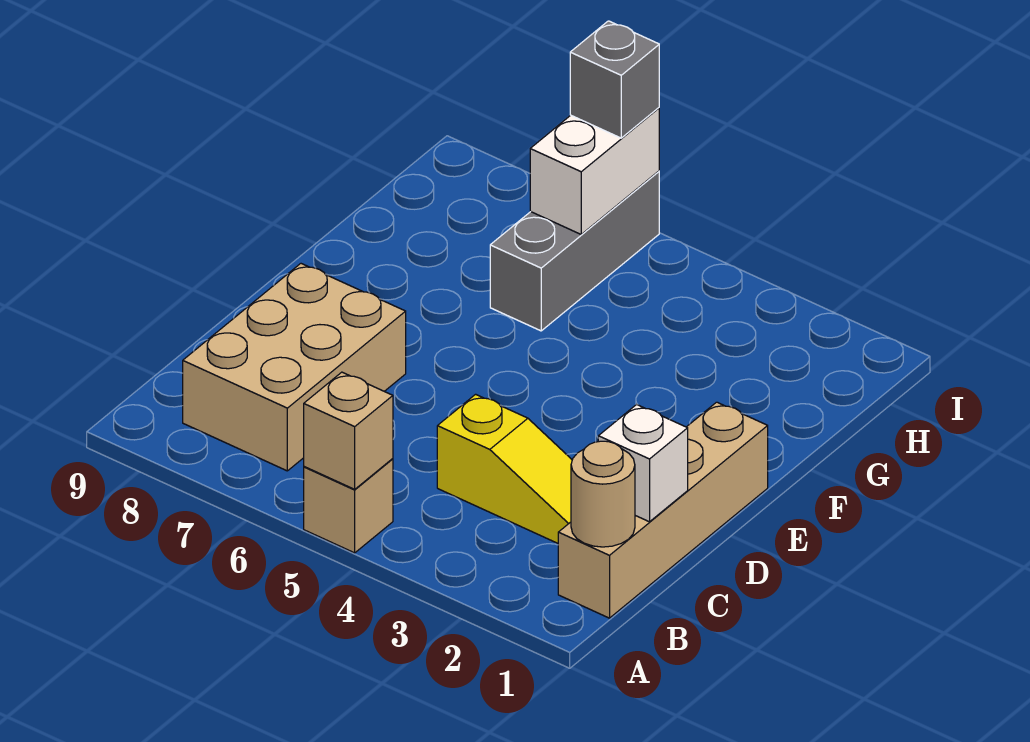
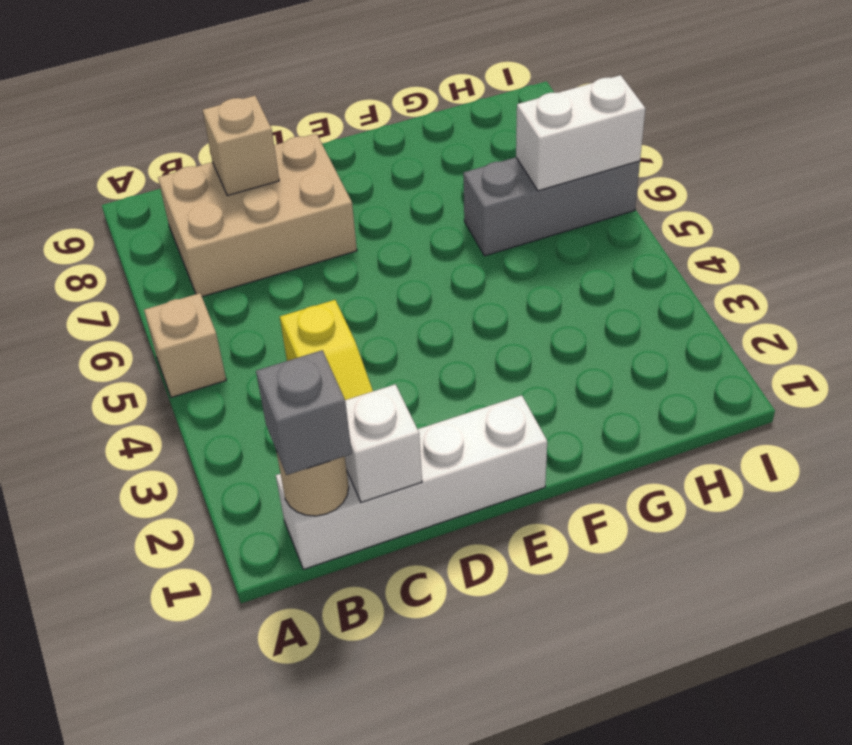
tan 1x1 brick [304,372,393,489] -> tan 1x1 brick moved to [203,96,279,196]
tan 1x4 brick [558,402,768,618] -> white 1x4 brick [276,395,547,569]
grey 1x1 brick [570,21,659,138] -> grey 1x1 brick moved to [256,350,352,475]

